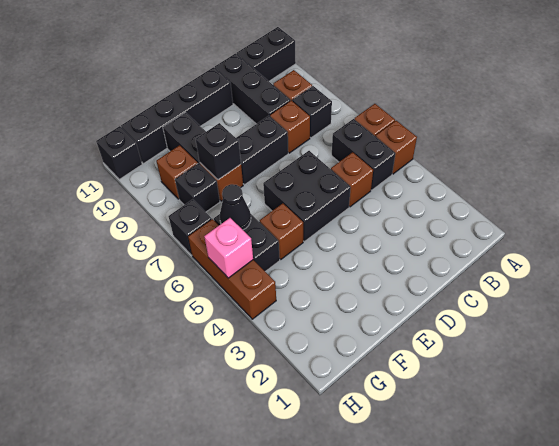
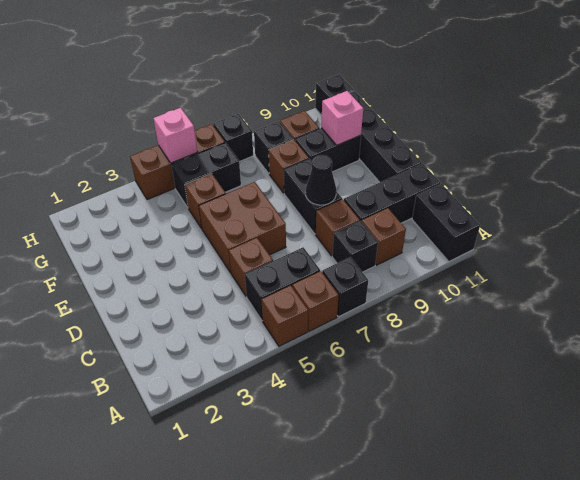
black 2x2 brick [263,151,351,242] -> brown 2x2 brick [199,182,286,273]
black 1x1 brick [196,123,241,180] -> black 1x1 brick moved to [322,257,368,317]
none -> pink 1x1 brick [321,91,363,145]
black 1x1 cone [220,184,251,230] -> black 1x1 cone moved to [305,155,336,205]

